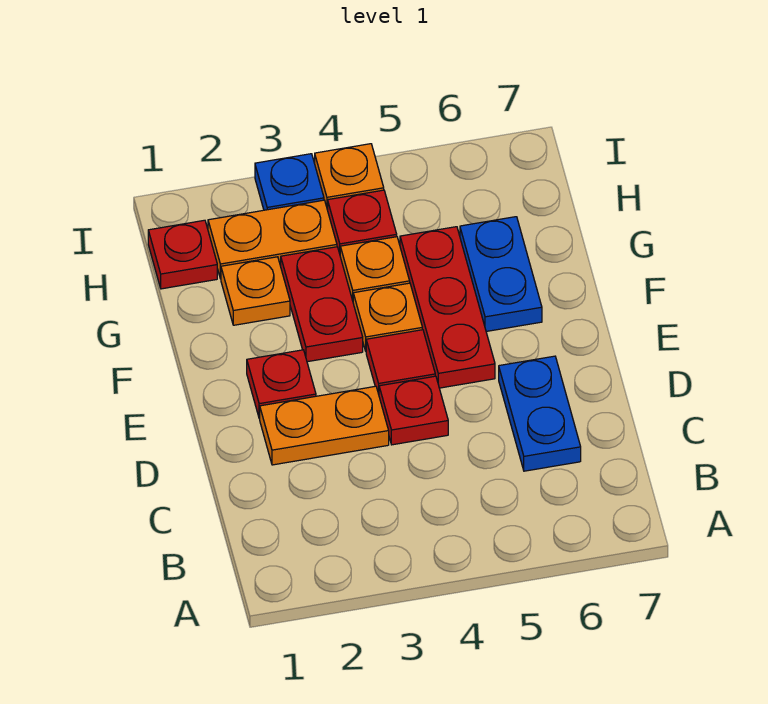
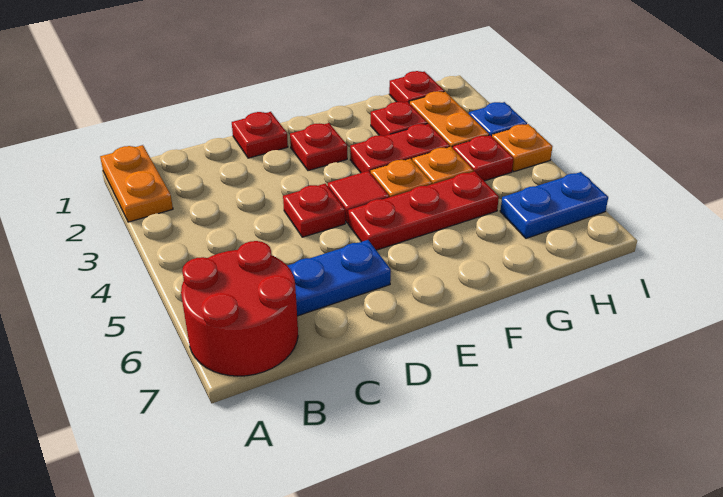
none -> red 2x2 round brick [181,241,298,376]
none -> red 1x1 plate [232,112,288,158]
orange 1x2 plate [260,386,389,465] -> orange 1x2 plate moved to [100,145,173,222]
blue 1x2 plate [460,217,542,332] -> blue 1x2 plate moved to [500,172,608,238]
orange 1x1 plate [221,257,290,325] -> red 1x1 plate [371,102,428,136]

